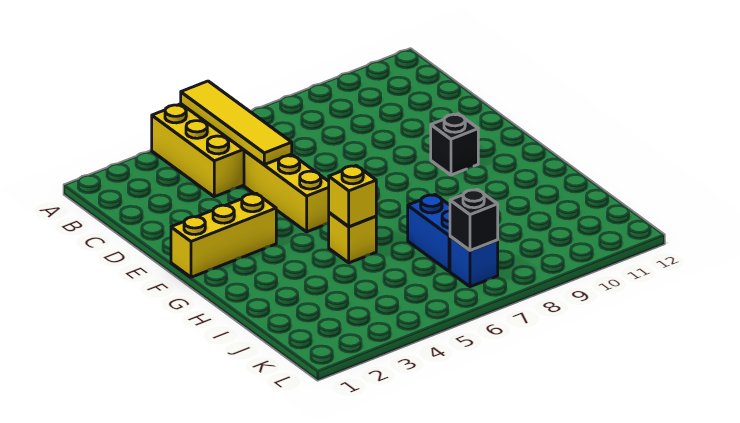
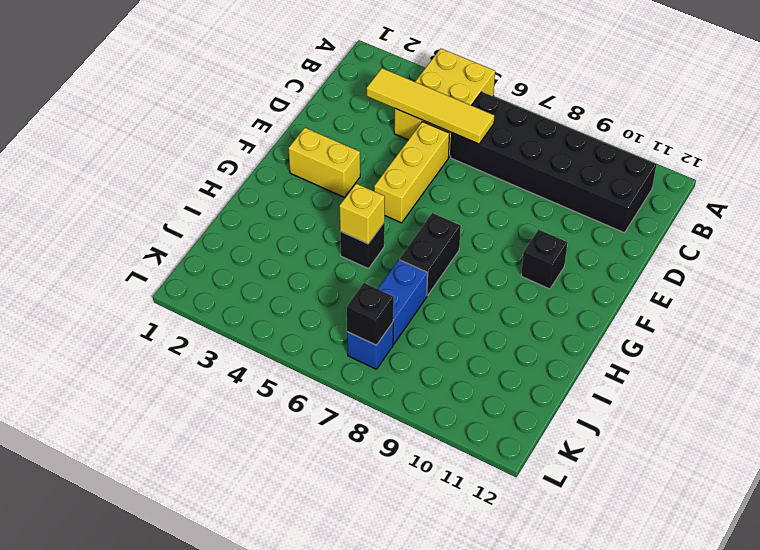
yellow 1x4 tile [181,81,292,165] -> yellow 1x4 tile turned to [367,68,494,144]
none -> black 2x6 brick [451,92,656,233]
yellow 1x3 brick [171,194,276,277] -> yellow 1x2 brick [288,128,360,197]
none -> black 1x2 brick [400,213,461,296]
yellow 1x1 brick [329,213,376,263] -> black 1x1 brick [340,222,385,269]

